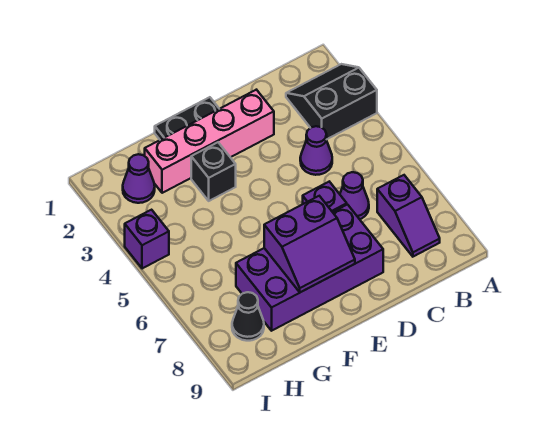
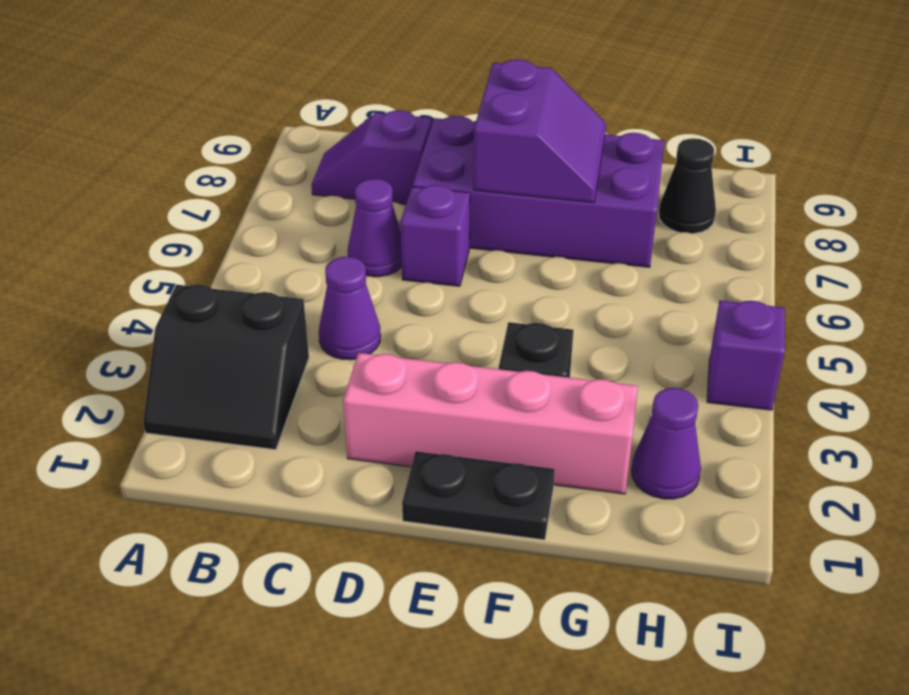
purple 1x2 slope [377,175,440,257] -> purple 1x2 slope turned to [311,110,431,204]
purple 2x2 slope [264,196,355,292] -> purple 2x2 slope turned to [473,60,606,203]

